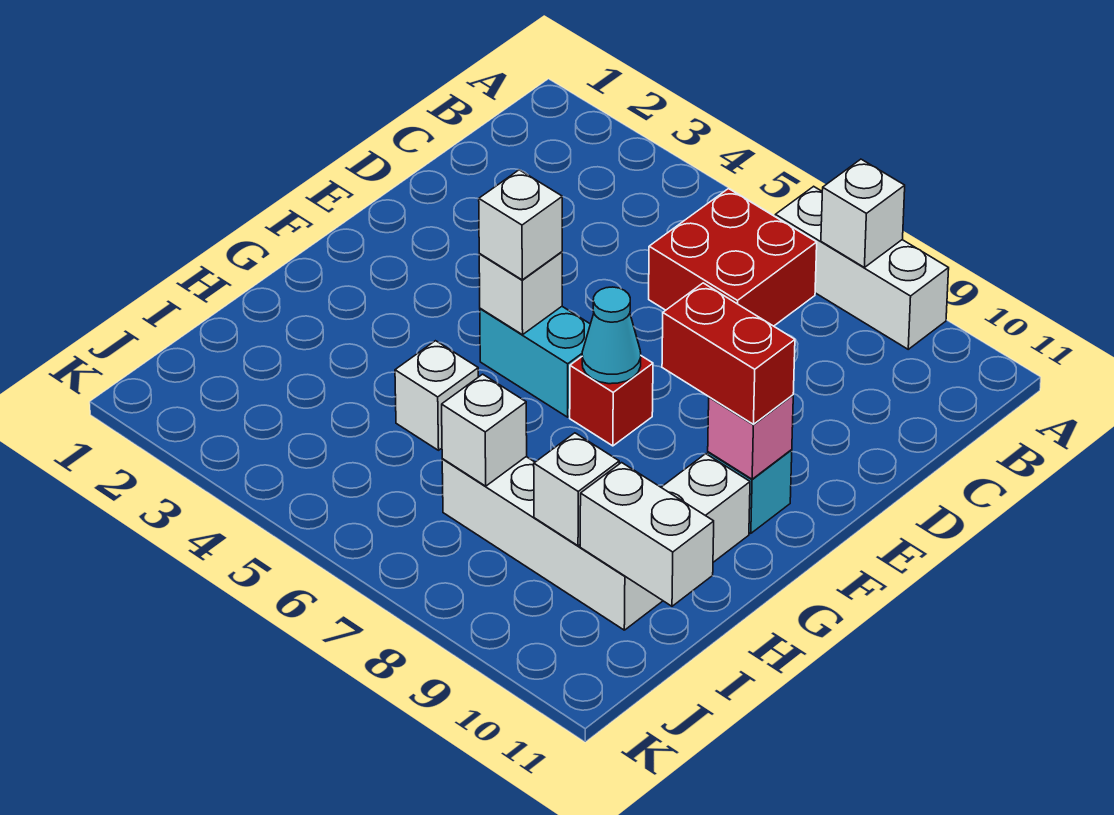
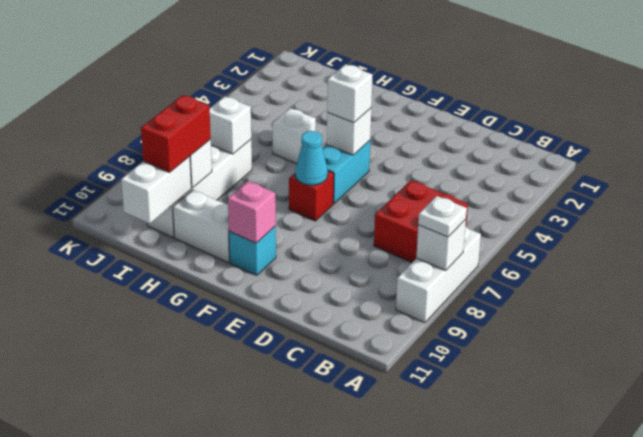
none -> white 1x1 plate [418,196,467,237]
red 1x2 brick [662,283,795,424] -> red 1x2 brick moved to [141,95,211,172]

